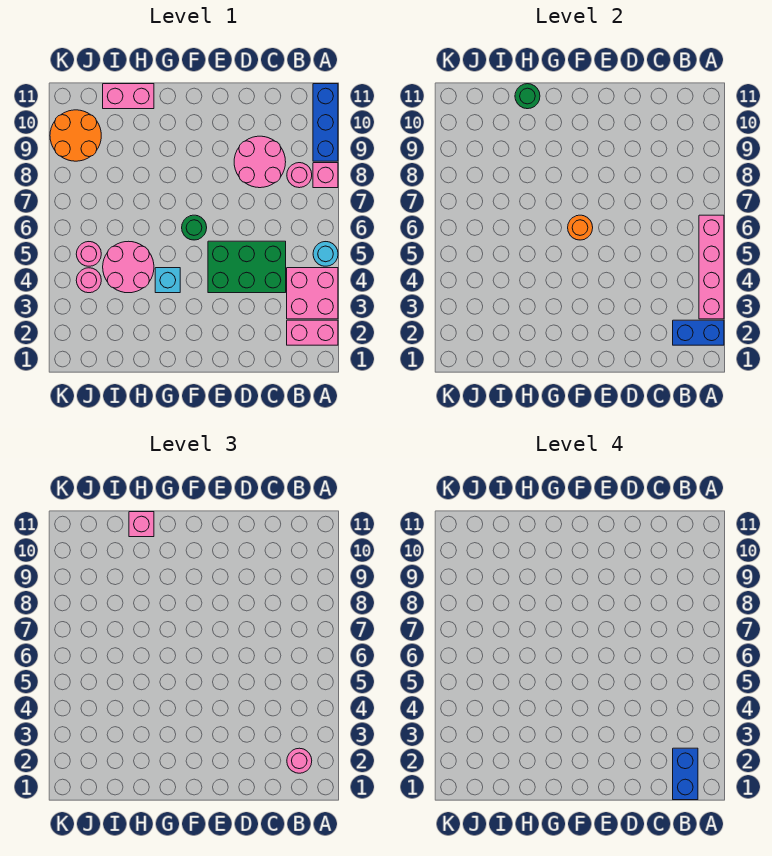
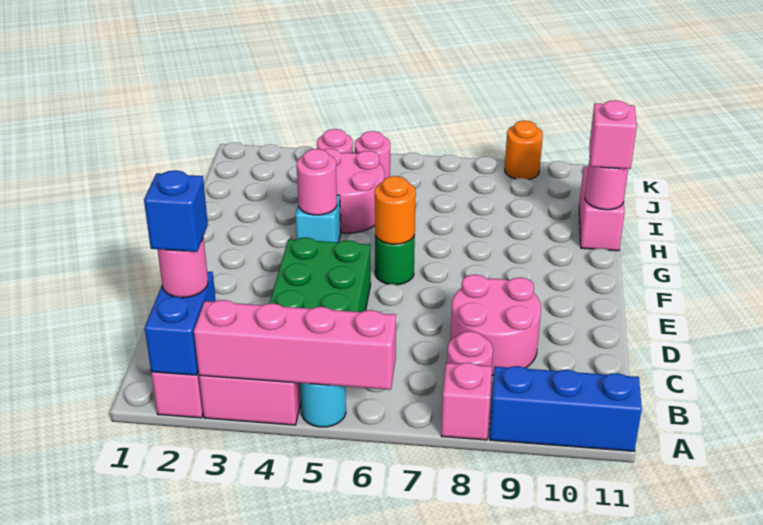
blue 1x2 brick [673,748,698,800] -> blue 1x1 brick [144,170,208,252]
none -> pink 1x1 round brick [297,149,337,215]
green 1x1 round brick [515,84,540,109] -> pink 1x1 round brick [585,159,628,210]
orange 2x2 round brick [50,110,101,161] -> orange 1x1 round brick [505,121,543,180]

